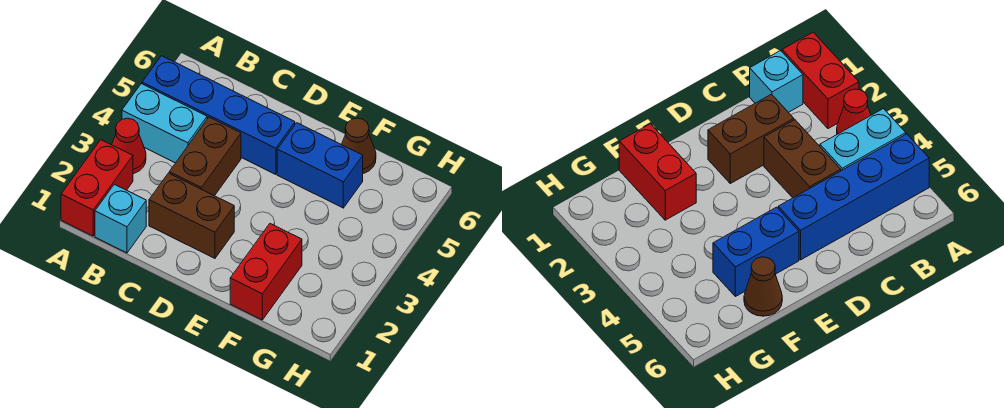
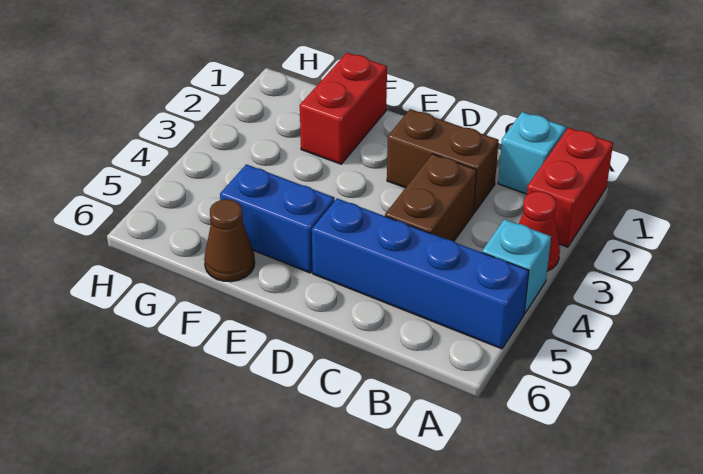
cyan 1x2 brick [122,84,207,163] -> cyan 1x1 brick [482,219,551,313]

